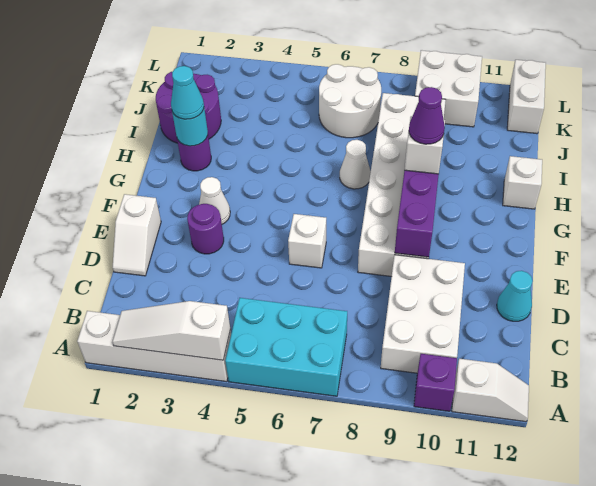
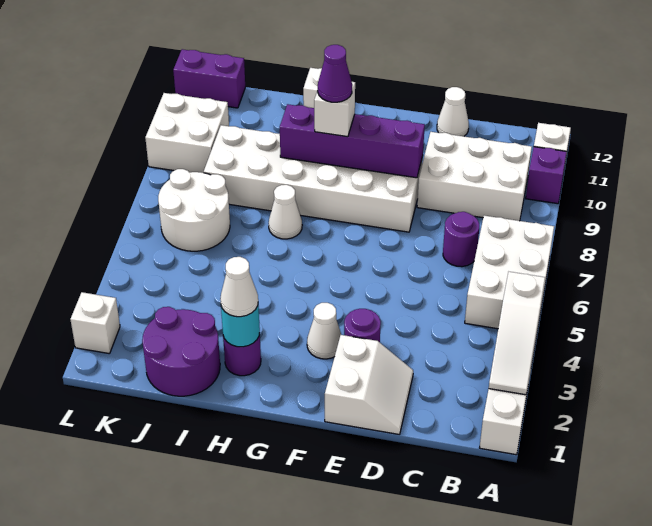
cyan 2x3 brick [225,298,347,396] -> white 2x3 brick [465,216,554,329]
none -> purple 1x1 round brick [443,212,479,267]
white 1x2 slope [113,194,161,276] -> white 2x2 slope [325,335,413,435]
cyan 1x1 cone [497,271,533,321] -> white 1x1 cone [437,87,469,136]
white 1x1 brick [288,214,326,268] -> white 1x1 brick moved to [70,292,120,354]
cyan 1x1 cone [171,66,204,119] -> white 1x1 cone [220,257,258,317]
white 1x2 brick [507,60,546,134] -> purple 1x2 brick [173,49,245,108]

